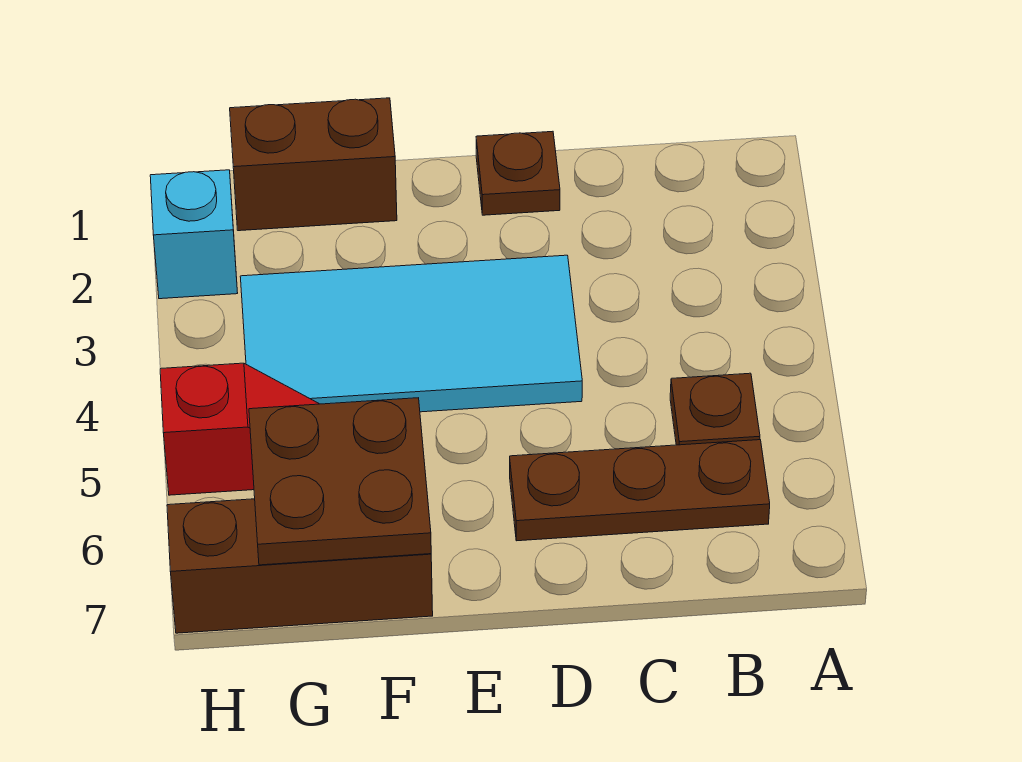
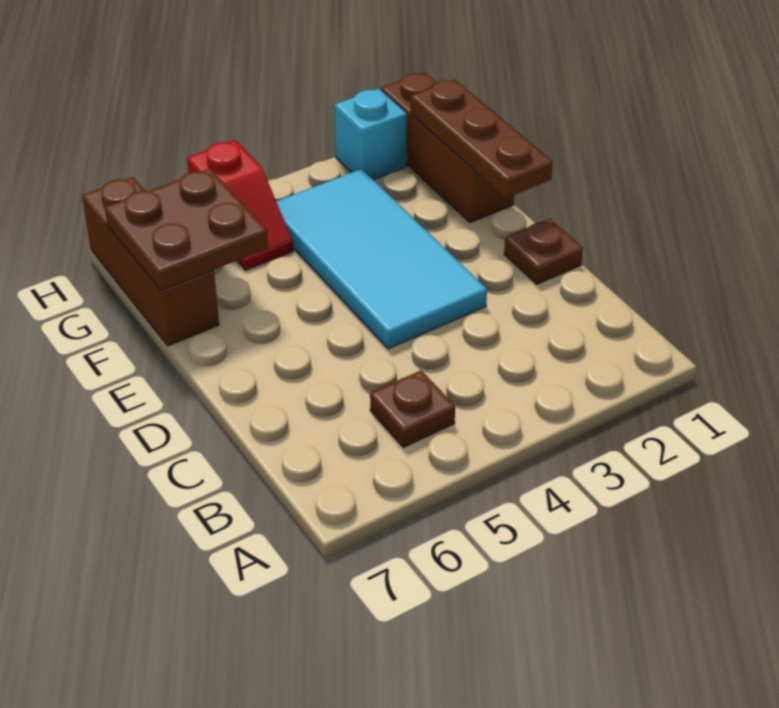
brown 1x3 plate [510,440,770,541] -> brown 1x3 plate moved to [411,80,553,198]
brown 1x2 brick [230,98,397,231] -> brown 1x3 brick [381,72,514,223]

